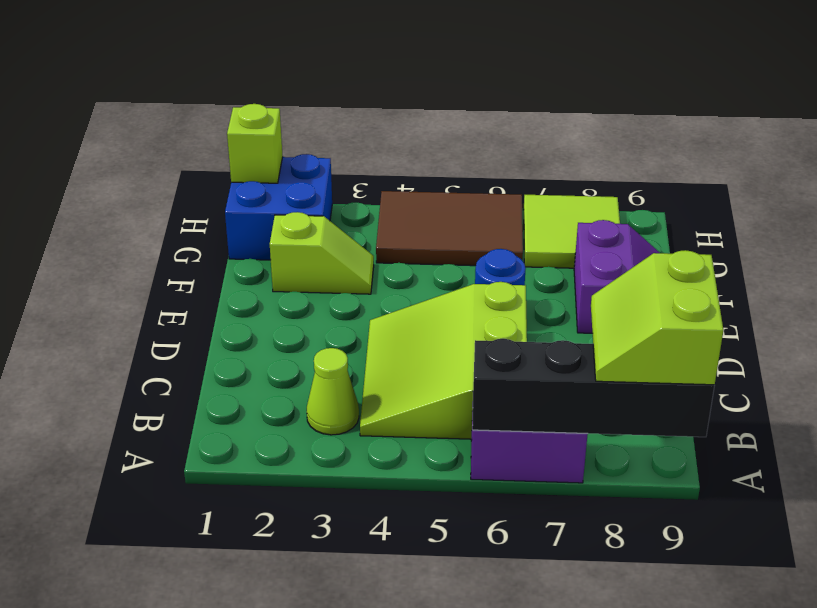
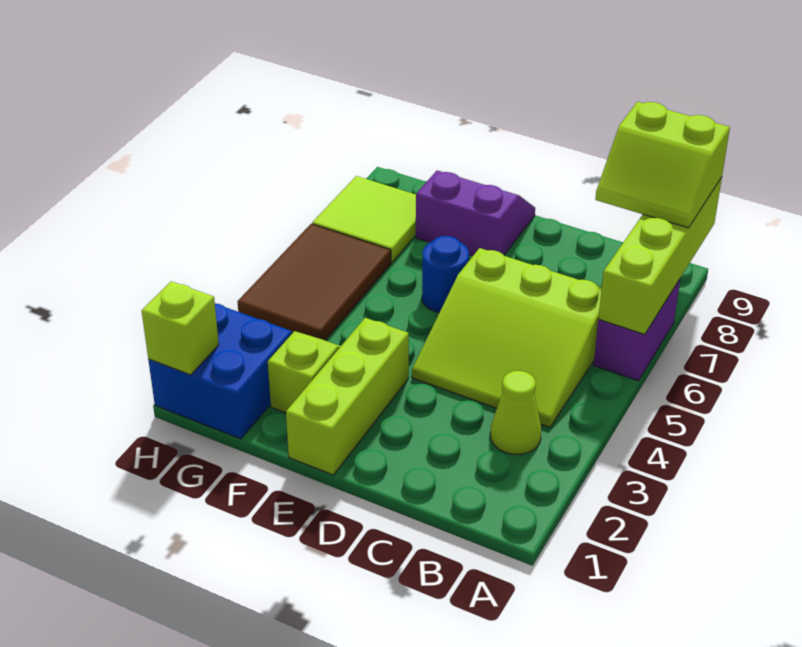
black 1x4 brick [472,339,715,437] -> lime 1x4 brick [598,177,722,334]
none -> lime 1x3 brick [286,318,409,475]

